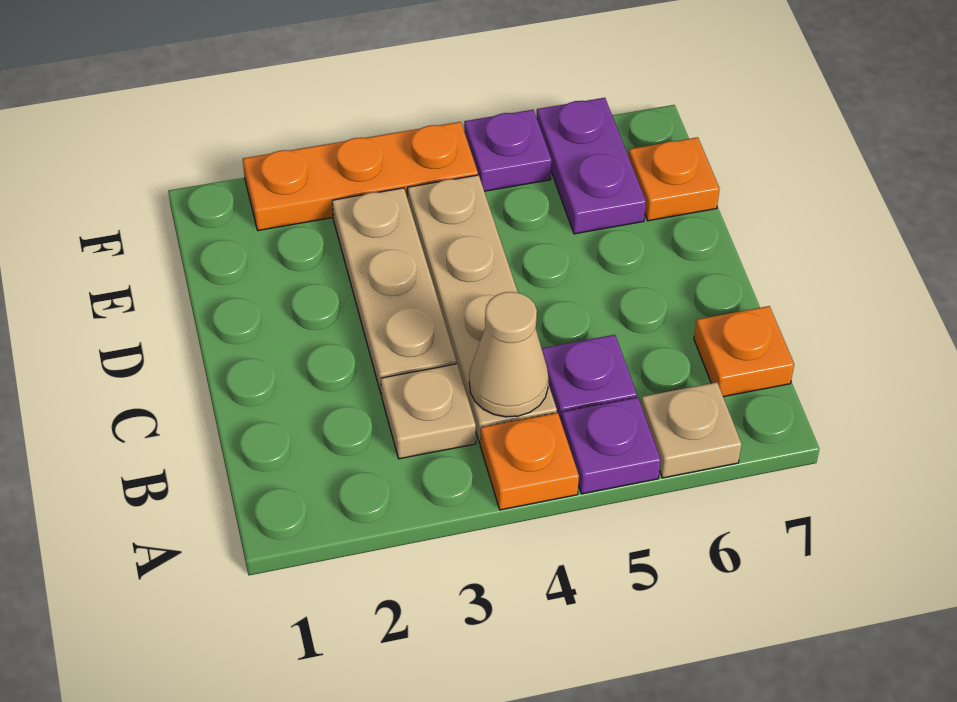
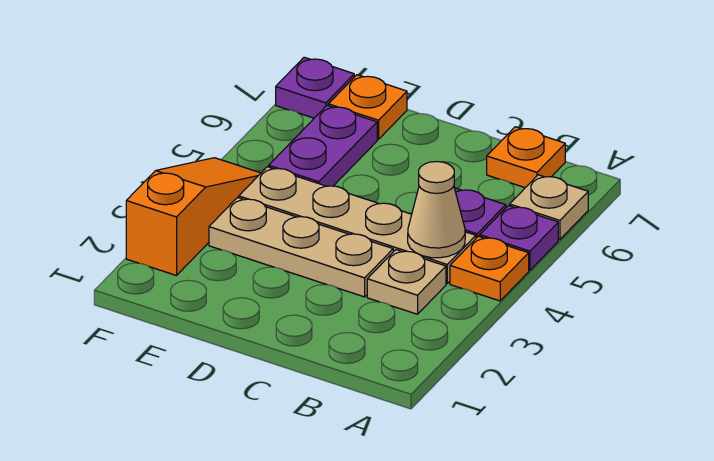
purple 1x2 plate [536,98,646,234] -> purple 1x2 plate turned to [269,105,377,186]
orange 1x3 plate [243,122,478,231] -> orange 1x3 slope [126,158,261,276]
purple 1x1 plate [464,110,552,191] -> purple 1x1 plate moved to [276,57,354,118]

